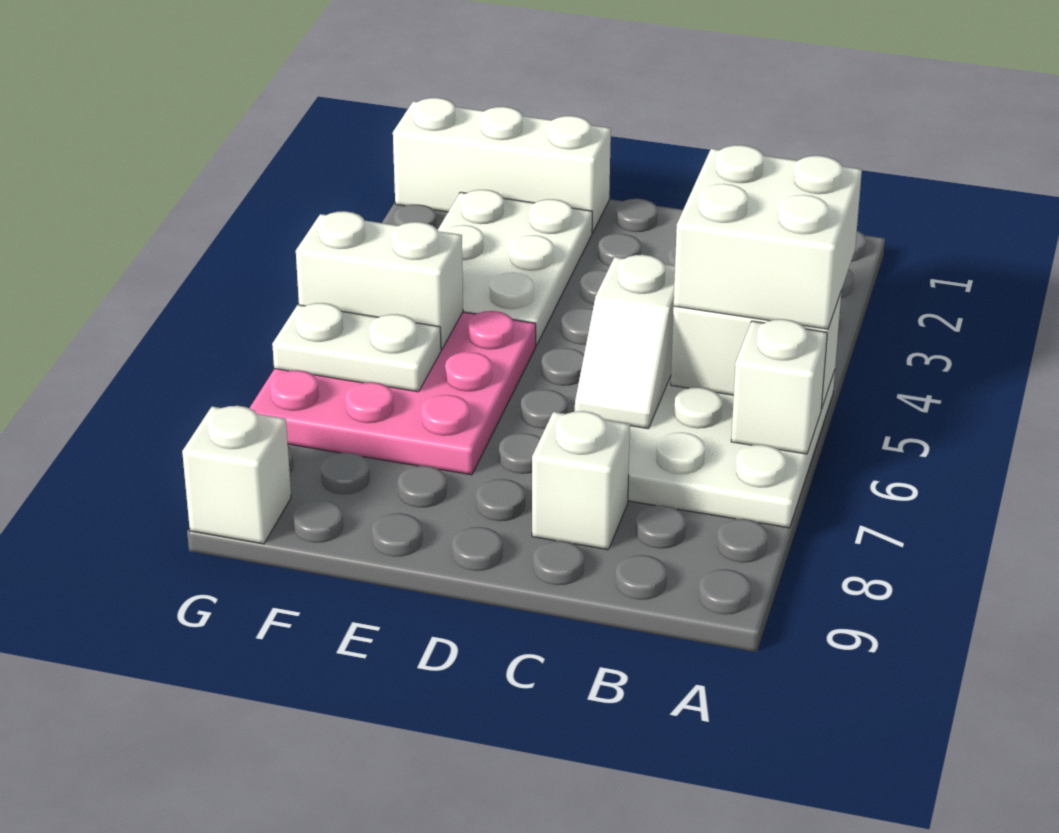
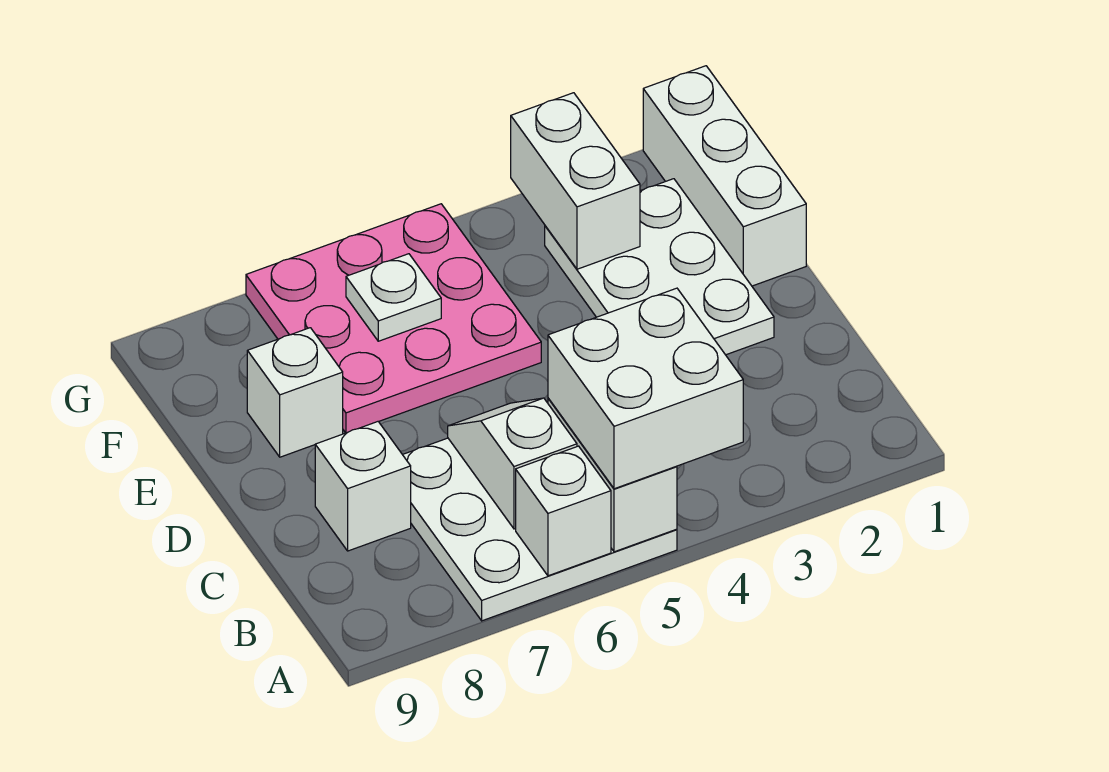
white 1x2 slope [575,255,675,429] -> white 1x2 slope turned to [448,398,577,529]
white 2x3 plate [438,190,592,346] -> white 2x3 plate turned to [545,179,774,355]
white 1x2 brick [296,211,463,350] -> white 1x2 brick moved to [511,93,640,269]
white 1x2 plate [272,303,441,392] -> white 1x1 plate [346,254,441,341]
white 1x1 brick [182,406,291,544] -> white 1x1 brick moved to [247,328,343,457]

